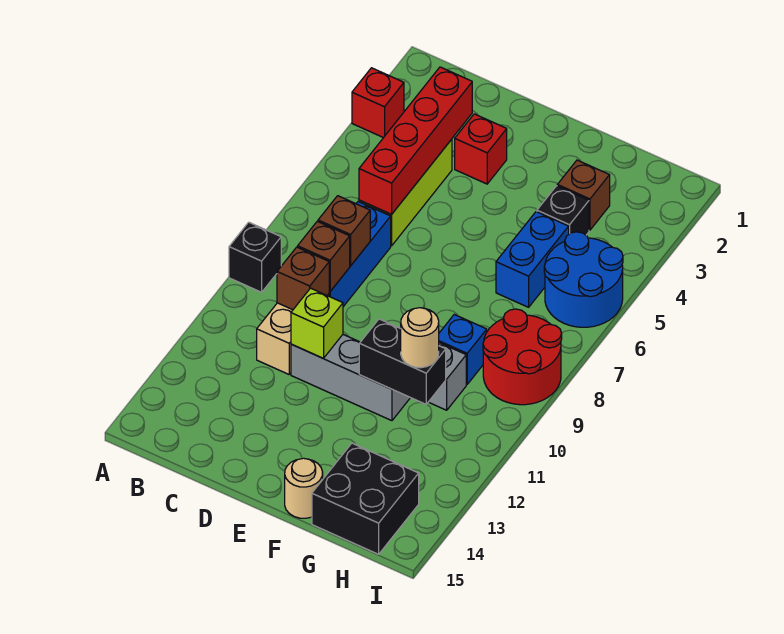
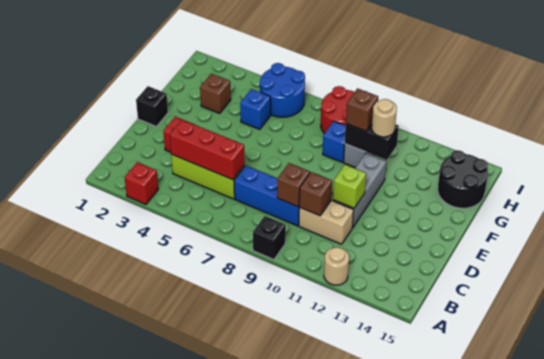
red 1x4 brick [359,67,472,214] -> red 1x3 brick [170,120,245,180]
brown 1x1 brick [318,196,370,266] -> brown 1x1 brick moved to [346,88,378,131]
black 1x2 brick [359,319,446,404] -> black 1x2 brick turned to [345,124,399,160]
tan 1x1 round brick [285,458,323,518] -> tan 1x1 round brick moved to [324,247,349,285]
black 1x1 brick [537,186,589,235] -> black 1x1 brick moved to [136,86,168,126]
blue 1x2 brick [496,212,569,307] -> blue 1x1 brick [240,89,271,130]
black 2x2 brick [312,443,419,554] -> black 2x2 round brick [438,150,488,208]

